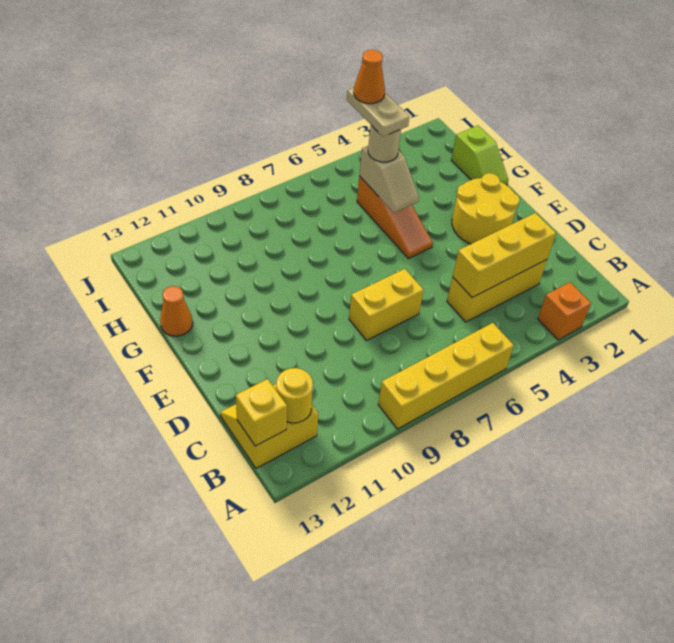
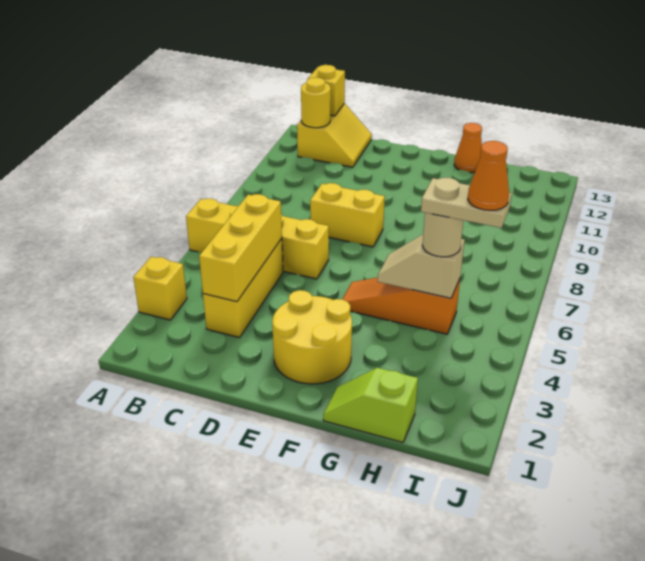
orange 1x1 brick [538,282,591,340] -> yellow 1x1 brick [133,257,187,320]
yellow 1x4 brick [378,323,514,429] -> yellow 1x4 brick turned to [186,199,329,279]
yellow 1x2 brick [349,269,423,340] -> yellow 1x2 brick turned to [310,183,385,247]

